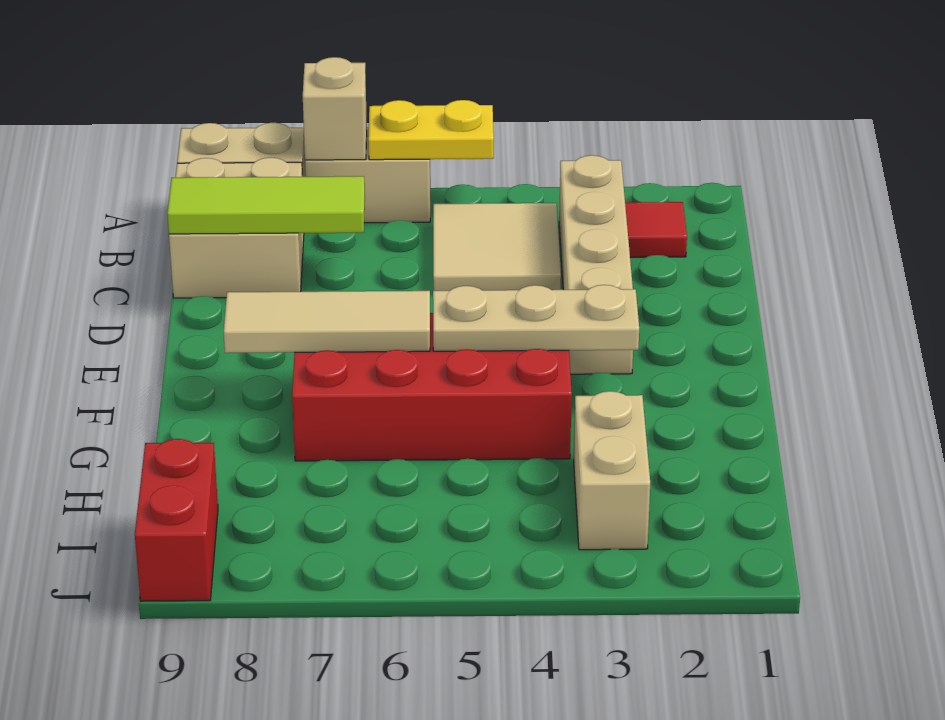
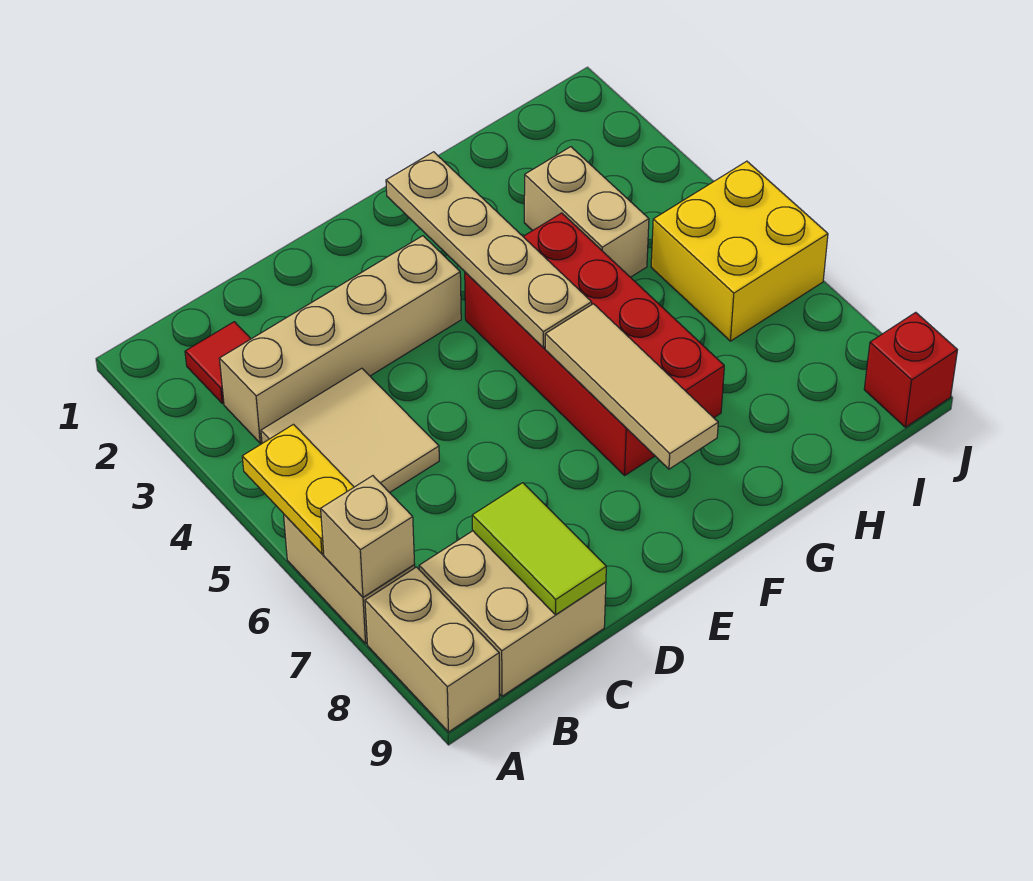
lime 1x3 tile [167,176,365,234] -> lime 1x2 tile [472,483,606,615]
tan 1x3 plate [433,285,639,351] -> tan 1x4 plate [386,152,592,347]
tan 1x2 brick [574,391,650,550] -> tan 1x2 brick turned to [524,147,649,277]
none -> yellow 2x2 brick [651,161,828,341]
red 1x2 brick [135,439,218,601] -> red 1x1 brick [864,312,957,427]

